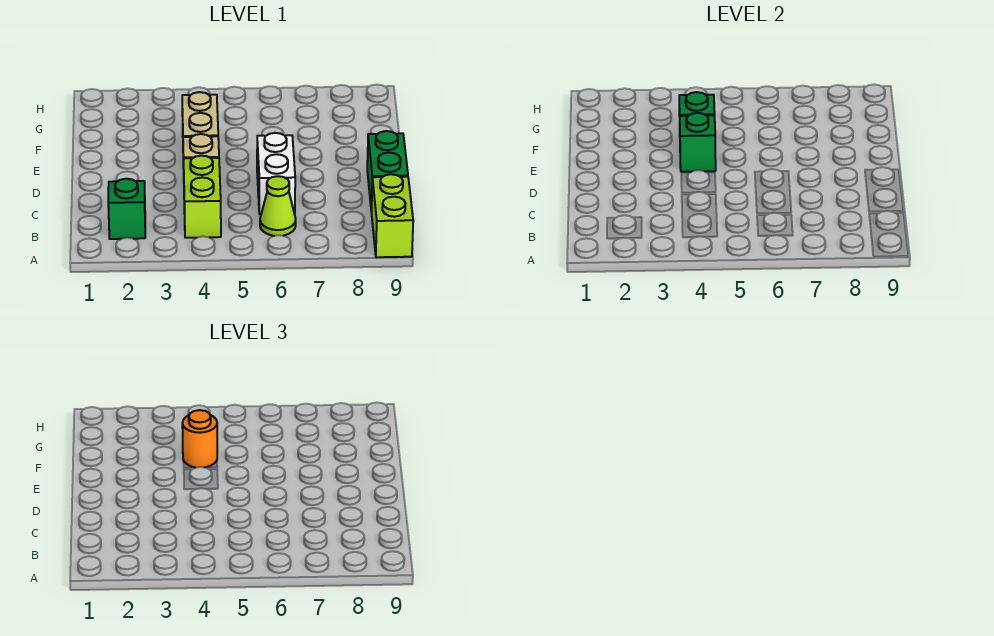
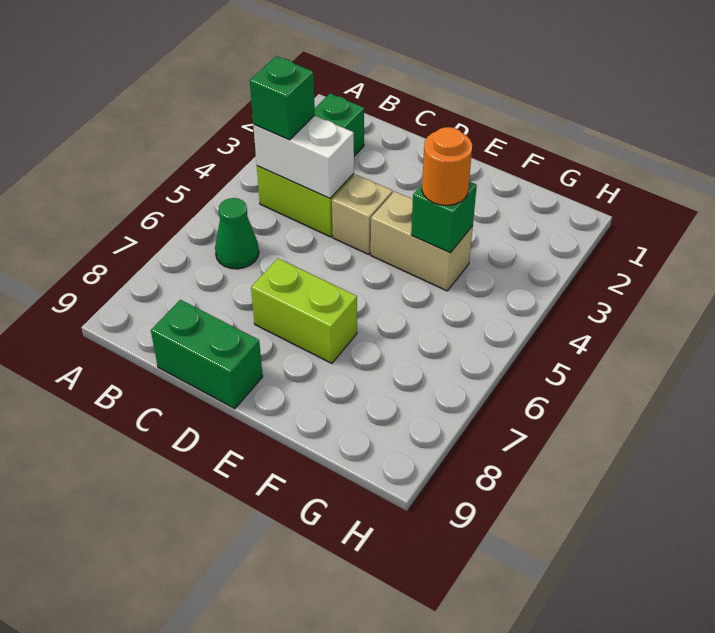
lime 1x2 brick [372,174,413,257] -> lime 1x2 brick moved to [251,258,357,363]
lime 1x1 cone [260,176,296,236] -> green 1x1 cone [215,198,259,269]
white 1x2 brick [257,133,295,214] -> white 1x2 brick moved to [253,115,354,198]
green 1x1 brick [680,113,716,172] -> green 1x1 brick moved to [250,56,315,140]

